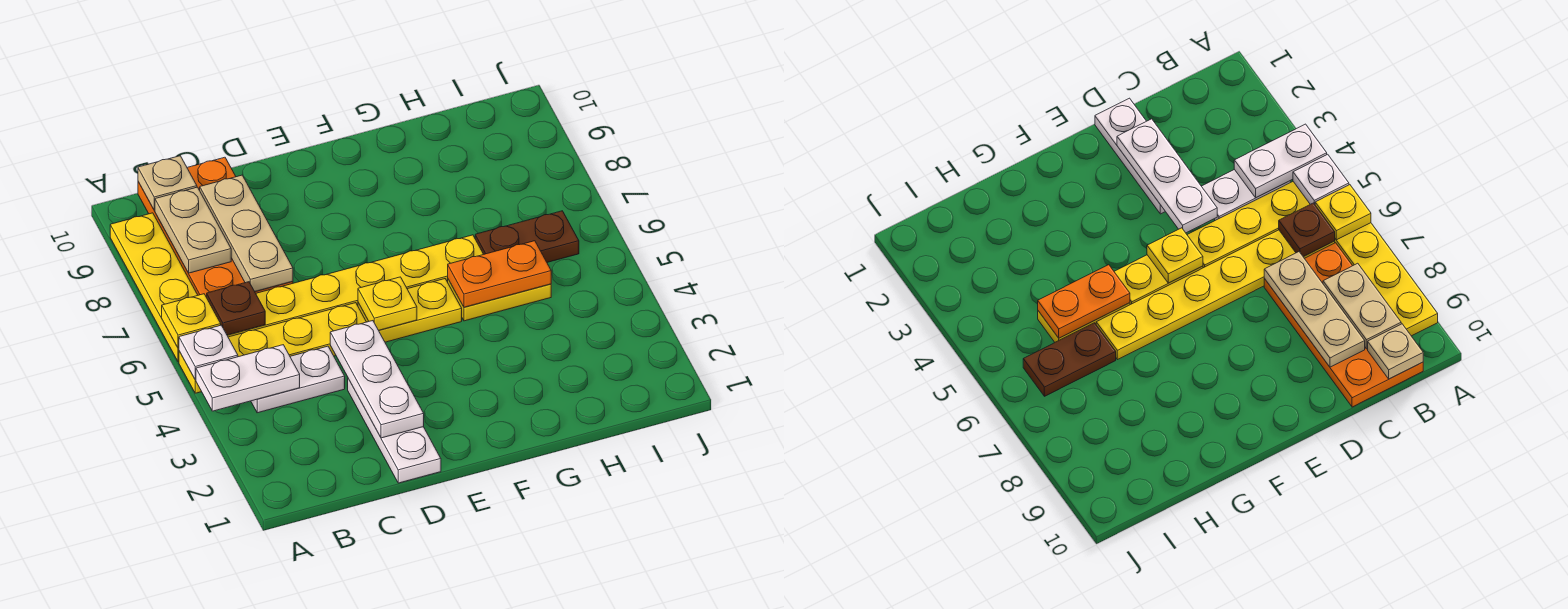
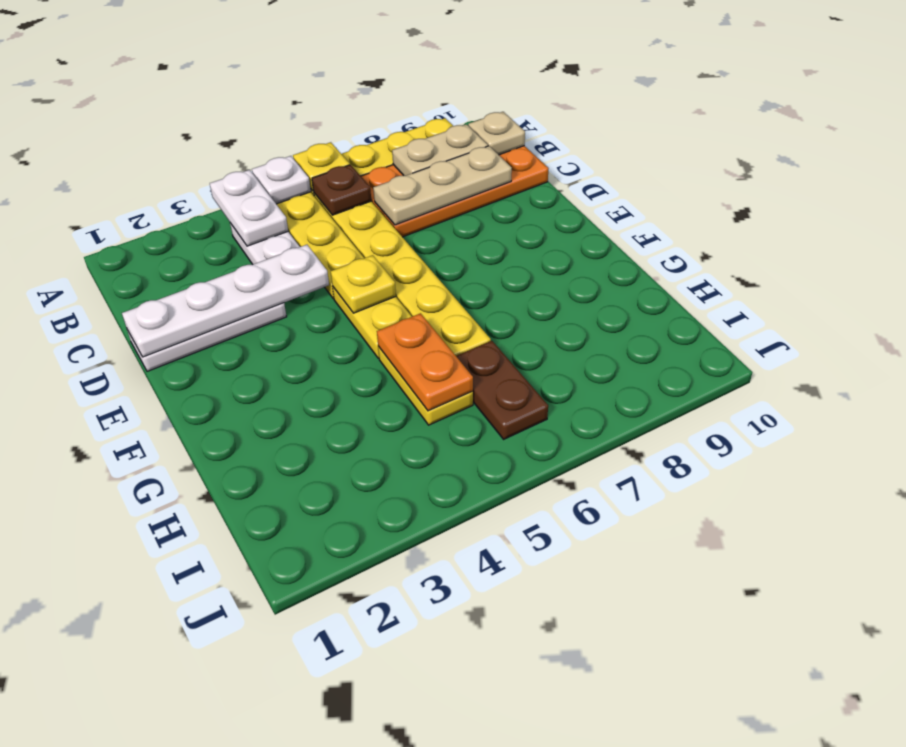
white 1x3 plate [330,321,424,438] -> white 1x4 plate [122,245,329,357]

